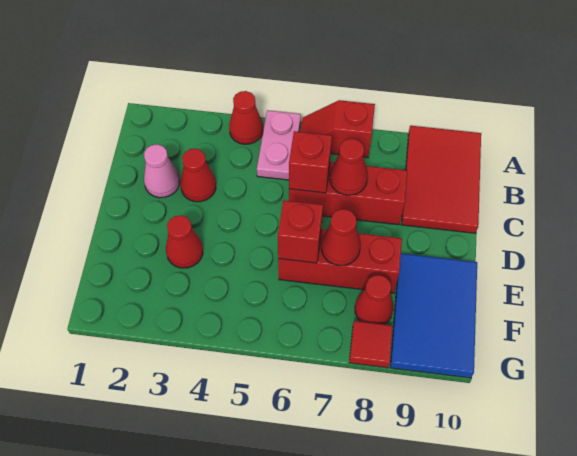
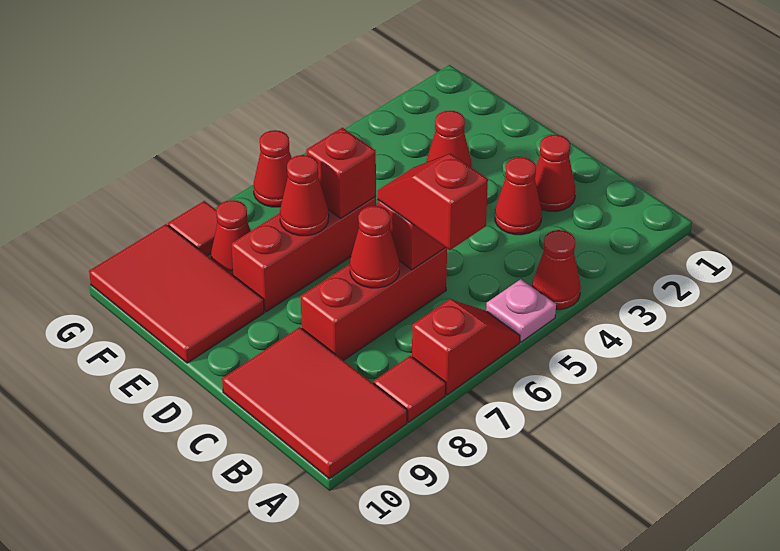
pink 1x2 plate [257,110,301,180] -> pink 1x1 plate [486,279,556,342]
none -> red 1x1 tile [373,356,446,422]
none -> red 1x2 slope [377,154,488,250]
pink 1x1 cone [144,144,180,198] -> red 1x1 cone [535,135,575,212]
blue 2x3 tile [390,253,477,378] -> red 2x3 tile [89,224,264,363]
none -> red 1x1 cone [253,130,292,207]

